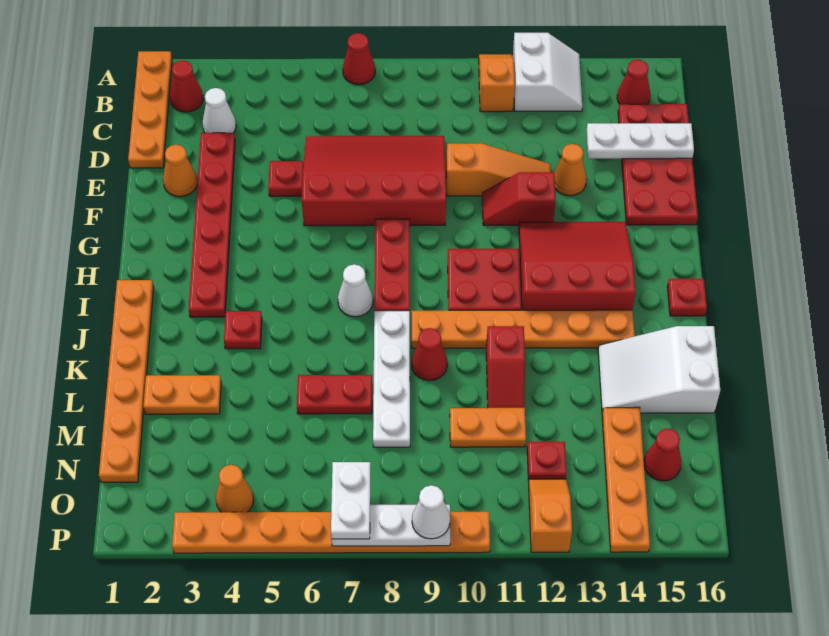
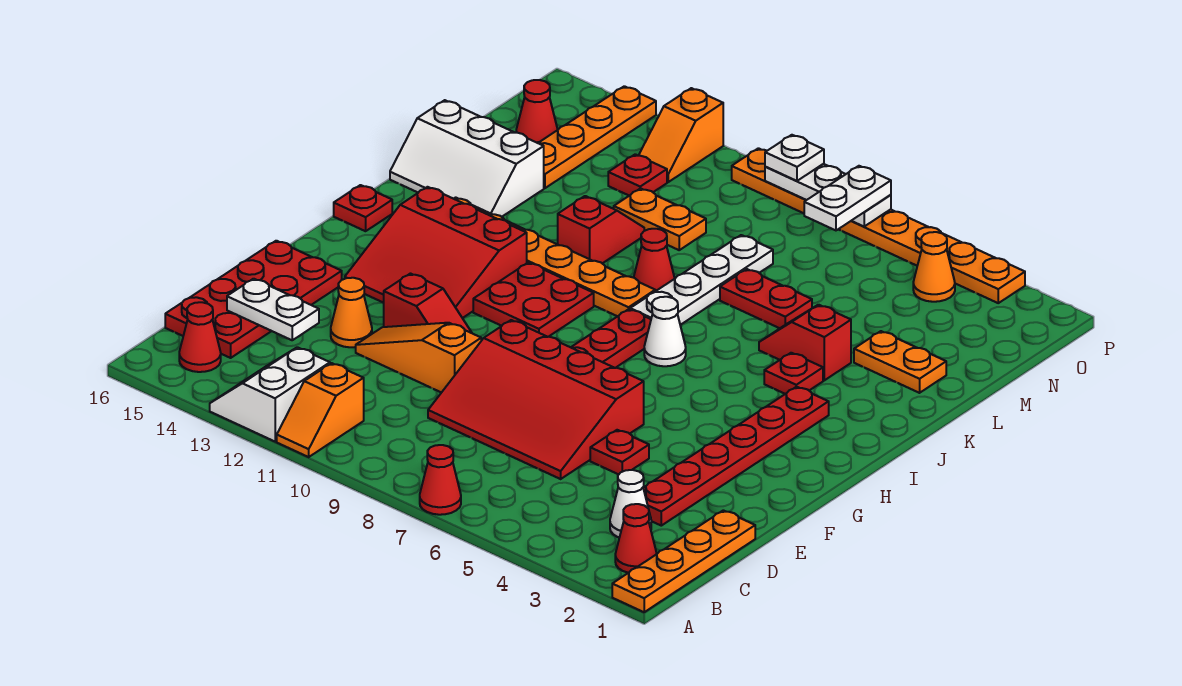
white 1x3 plate [586,123,694,159] -> white 1x2 plate [227,279,319,340]
orange 1x1 cone [163,145,197,197] -> none
orange 1x6 plate [99,280,154,482] -> none
none -> red 1x2 slope [759,305,851,380]
white 2x3 slope [598,326,720,413] -> white 2x3 slope turned to [390,100,544,217]
white 1x1 cone [412,485,450,539] -> white 1x1 plate [765,135,824,181]

